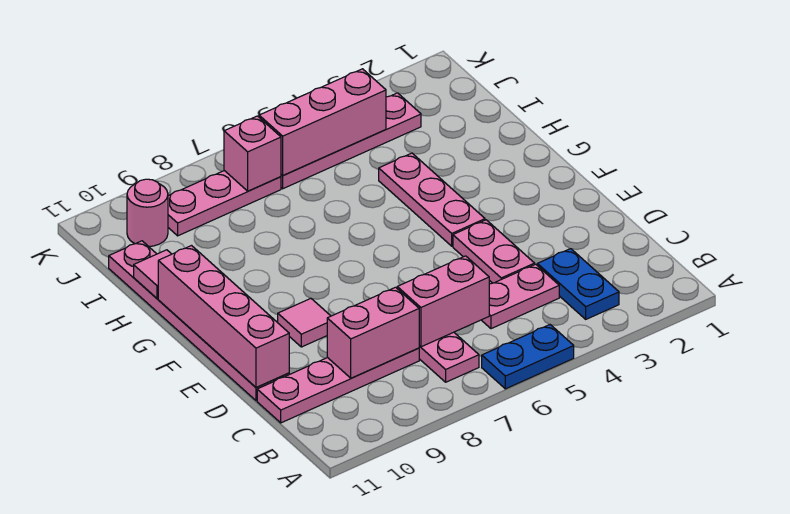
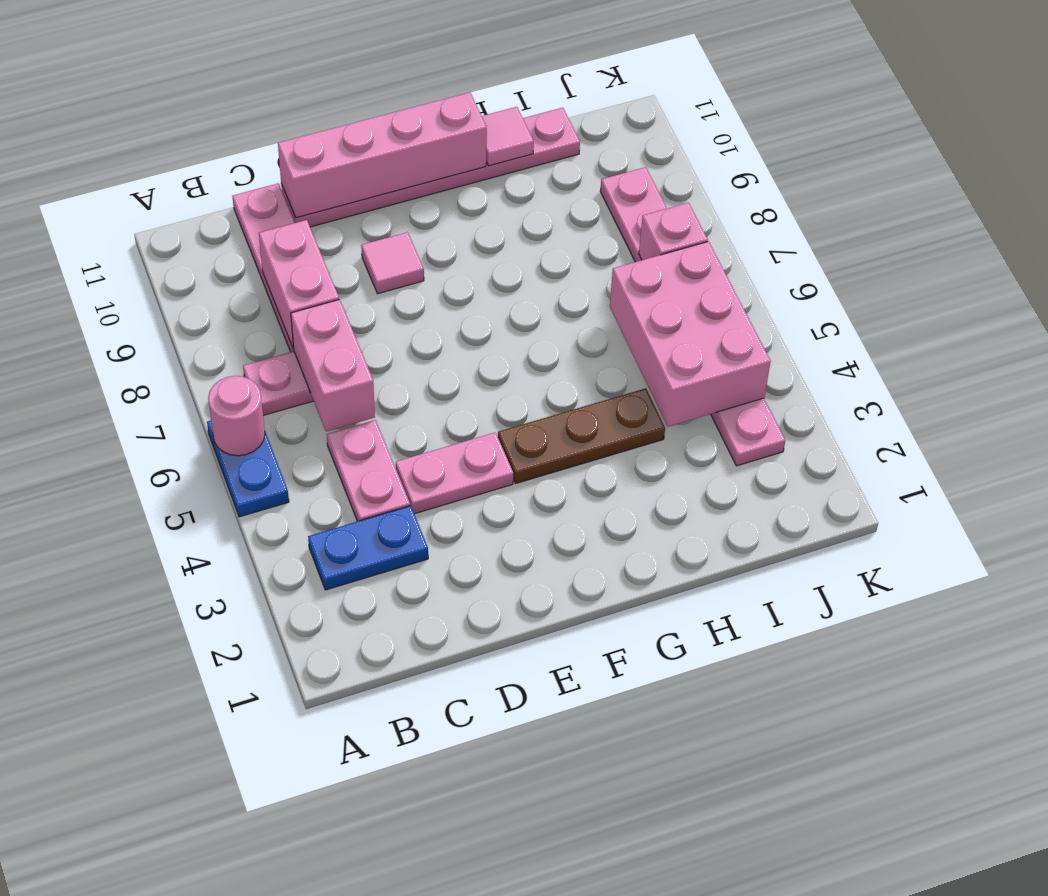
pink 1x3 plate [379,153,485,246] -> brown 1x3 plate [498,388,665,483]
pink 1x3 brick [259,69,386,175] -> pink 2x3 brick [610,241,771,426]
pink 1x1 round brick [127,179,168,246] -> pink 1x1 round brick moved to [208,376,265,456]

